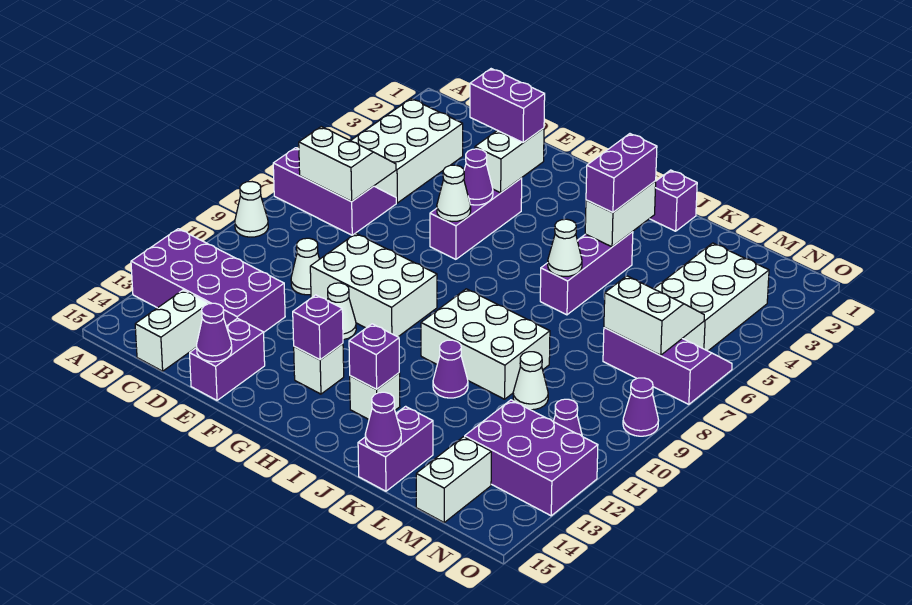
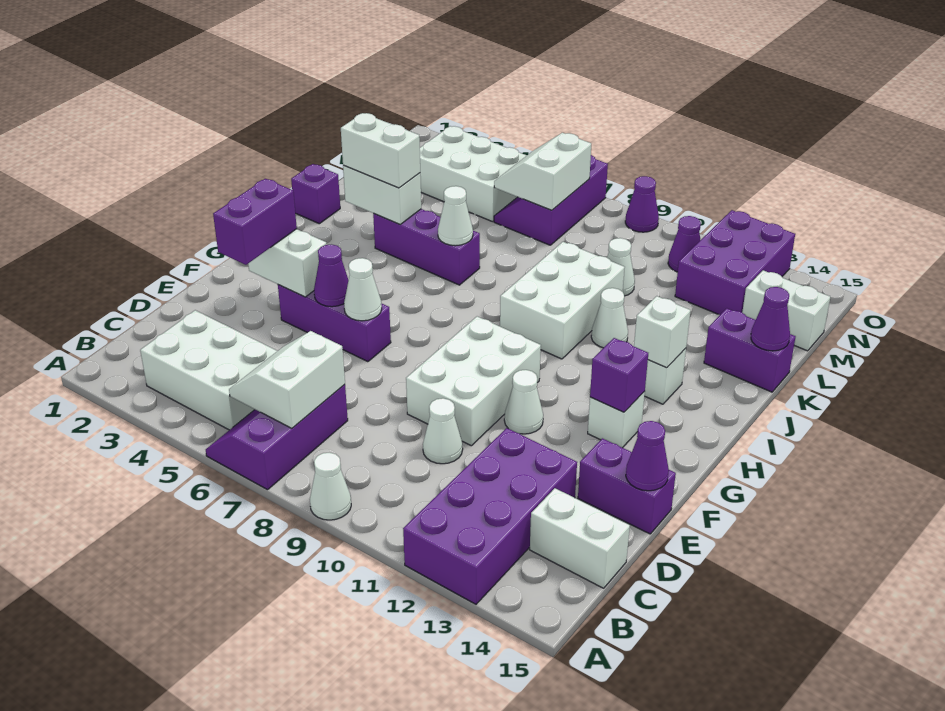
purple 1x1 brick [349,324,399,389] -> white 1x1 brick [634,296,691,368]
purple 1x2 brick [586,134,657,213] -> white 1x2 brick [341,113,420,188]
purple 1x1 cone [433,340,468,398] -> white 1x1 cone [591,288,628,348]

